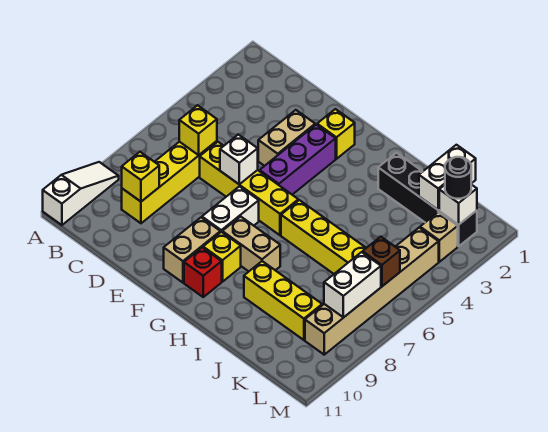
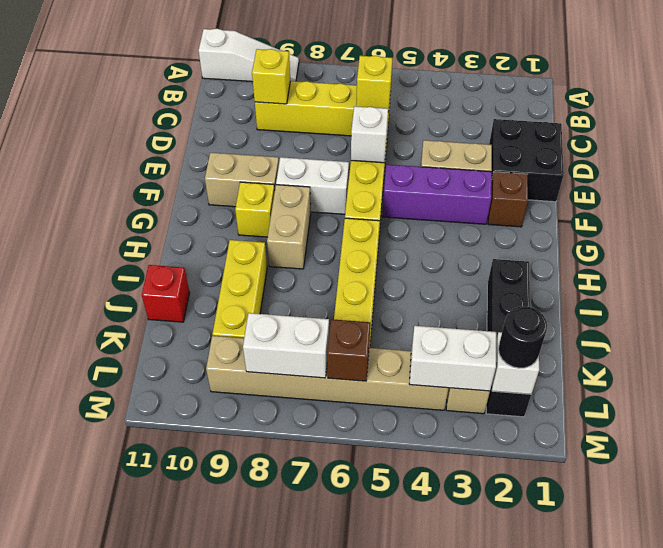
none -> black 2x2 brick [489,119,564,202]
yellow 1x1 brick [317,109,355,159] -> brown 1x1 brick [488,172,528,227]
red 1x1 brick [184,247,222,297] -> red 1x1 brick moved to [142,265,190,322]
white 1x2 brick [419,145,476,210] -> white 1x2 brick moved to [409,326,496,391]

